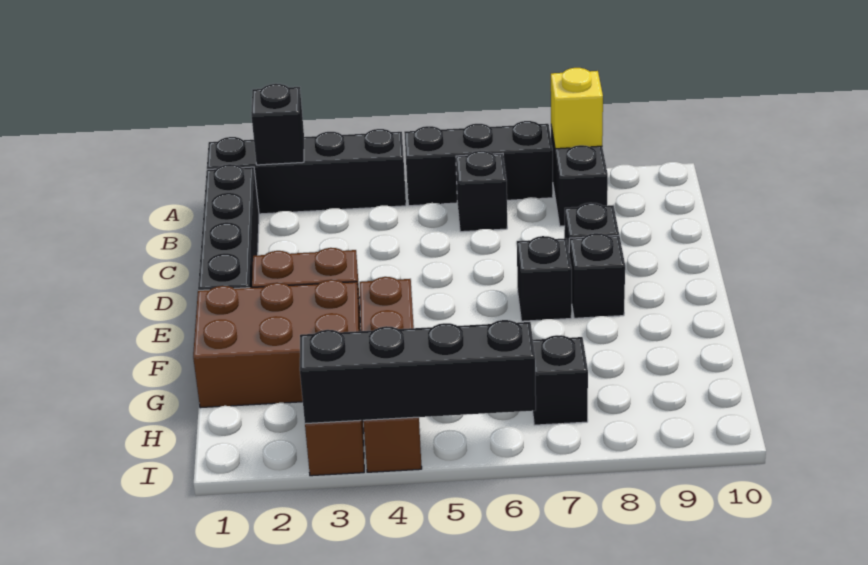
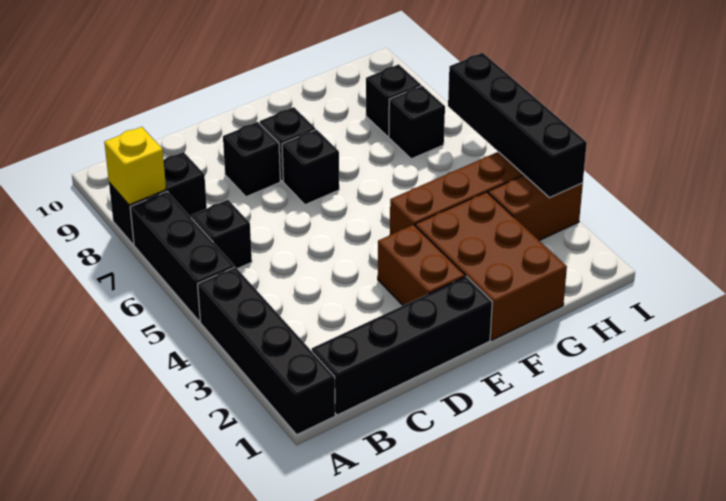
black 1x1 brick [251,84,304,165] -> black 1x1 brick moved to [366,64,421,136]

